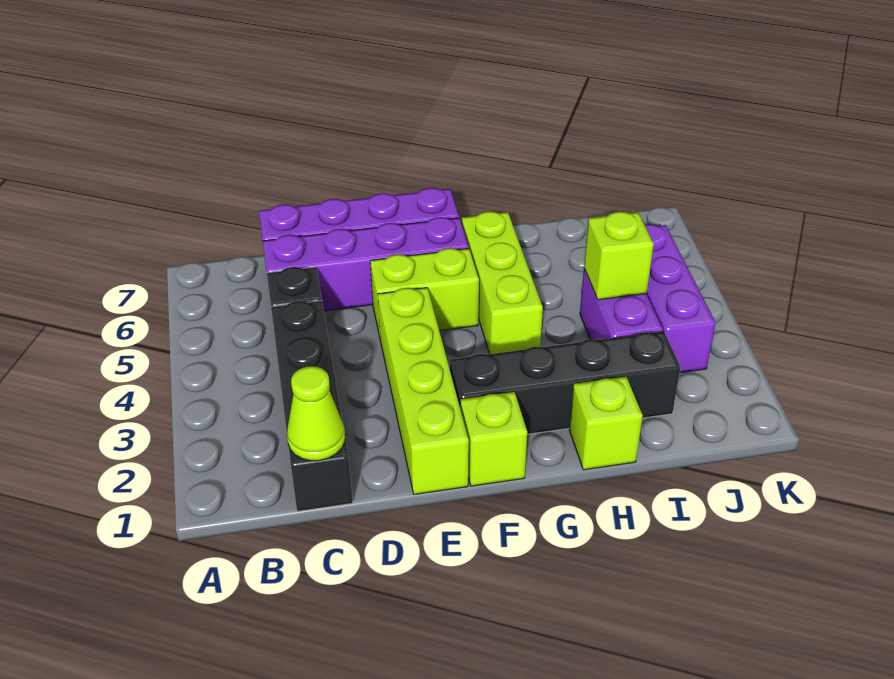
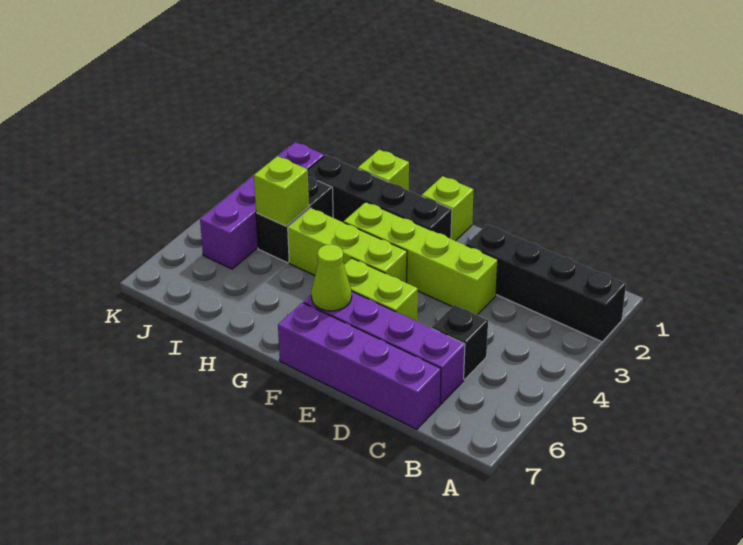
black 1x4 brick [271,301,353,511] -> black 1x4 brick turned to [466,224,626,342]
lime 1x1 cone [287,366,345,461] -> lime 1x1 cone moved to [311,244,352,311]
lime 1x4 brick [378,288,469,494] -> lime 1x4 brick turned to [344,202,498,315]
lime 1x3 brick [462,211,543,354] -> lime 1x3 brick turned to [288,208,407,283]
purple 1x2 brick [580,269,663,340] -> black 1x2 brick [256,176,333,263]
purple 1x3 brick [645,224,716,373] -> purple 1x4 brick [200,142,324,269]

